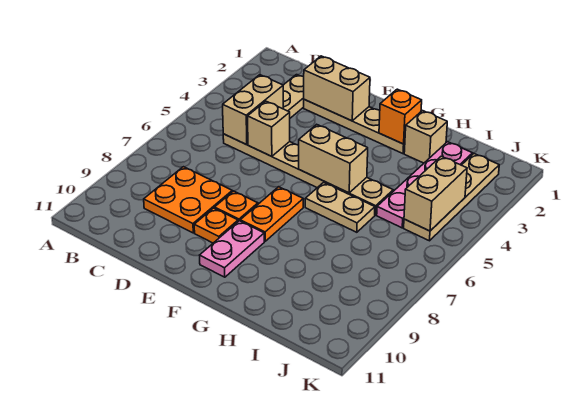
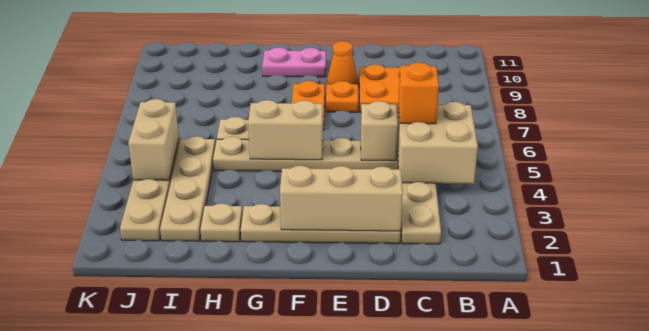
tan 1x2 brick [223,75,283,145] -> tan 2x2 brick [397,102,478,184]
tan 1x2 brick [304,56,370,121] -> tan 1x3 brick [280,166,403,231]
orange 1x1 plate [194,208,238,243] -> orange 1x1 cone [327,41,358,84]
pink 1x2 plate [200,221,264,277] -> pink 1x2 plate turned to [262,47,326,77]
orange 1x1 brick [379,89,422,144] -> orange 1x1 brick moved to [399,63,439,124]
tan 1x1 brick [404,111,447,163] -> tan 1x1 plate [200,203,243,242]
pink 1x4 plate [377,142,473,228] -> tan 1x4 plate [160,136,215,241]

